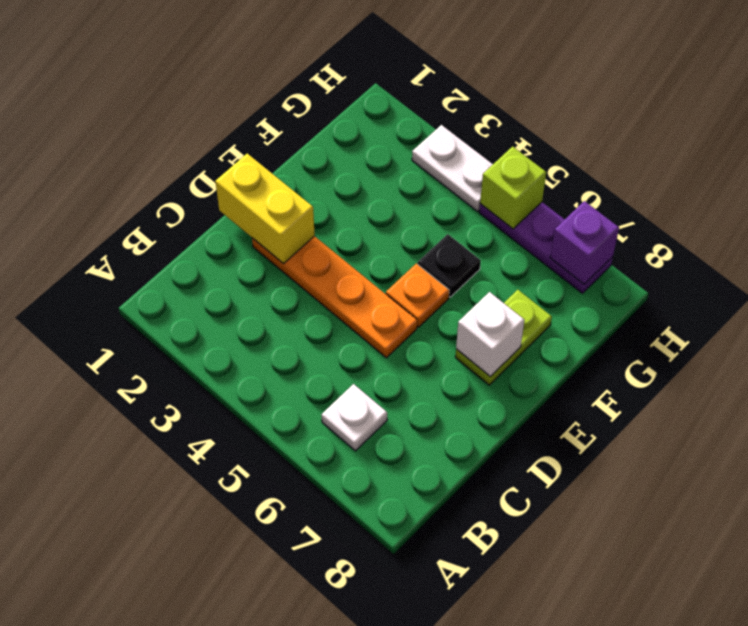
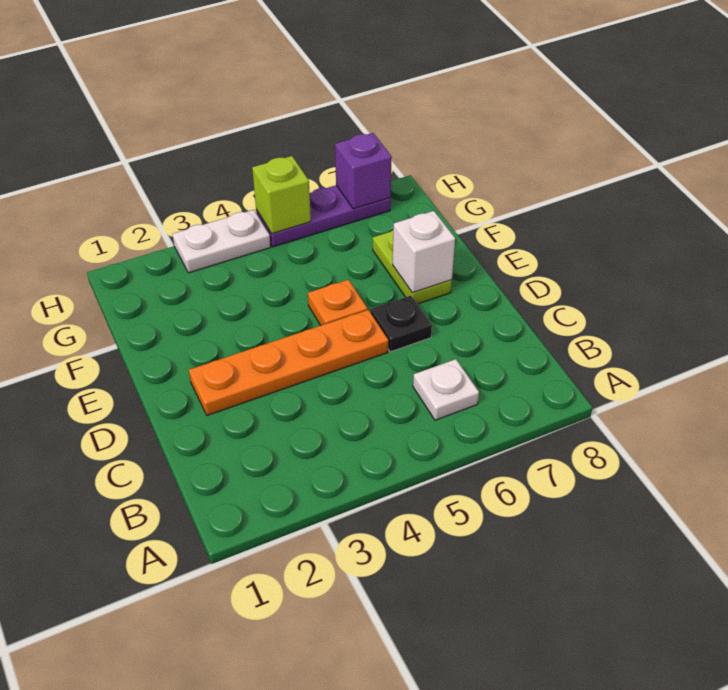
yellow 1x2 brick [215,154,315,264] -> none
black 1x1 plate [418,234,481,297] -> black 1x1 plate moved to [371,296,432,352]

